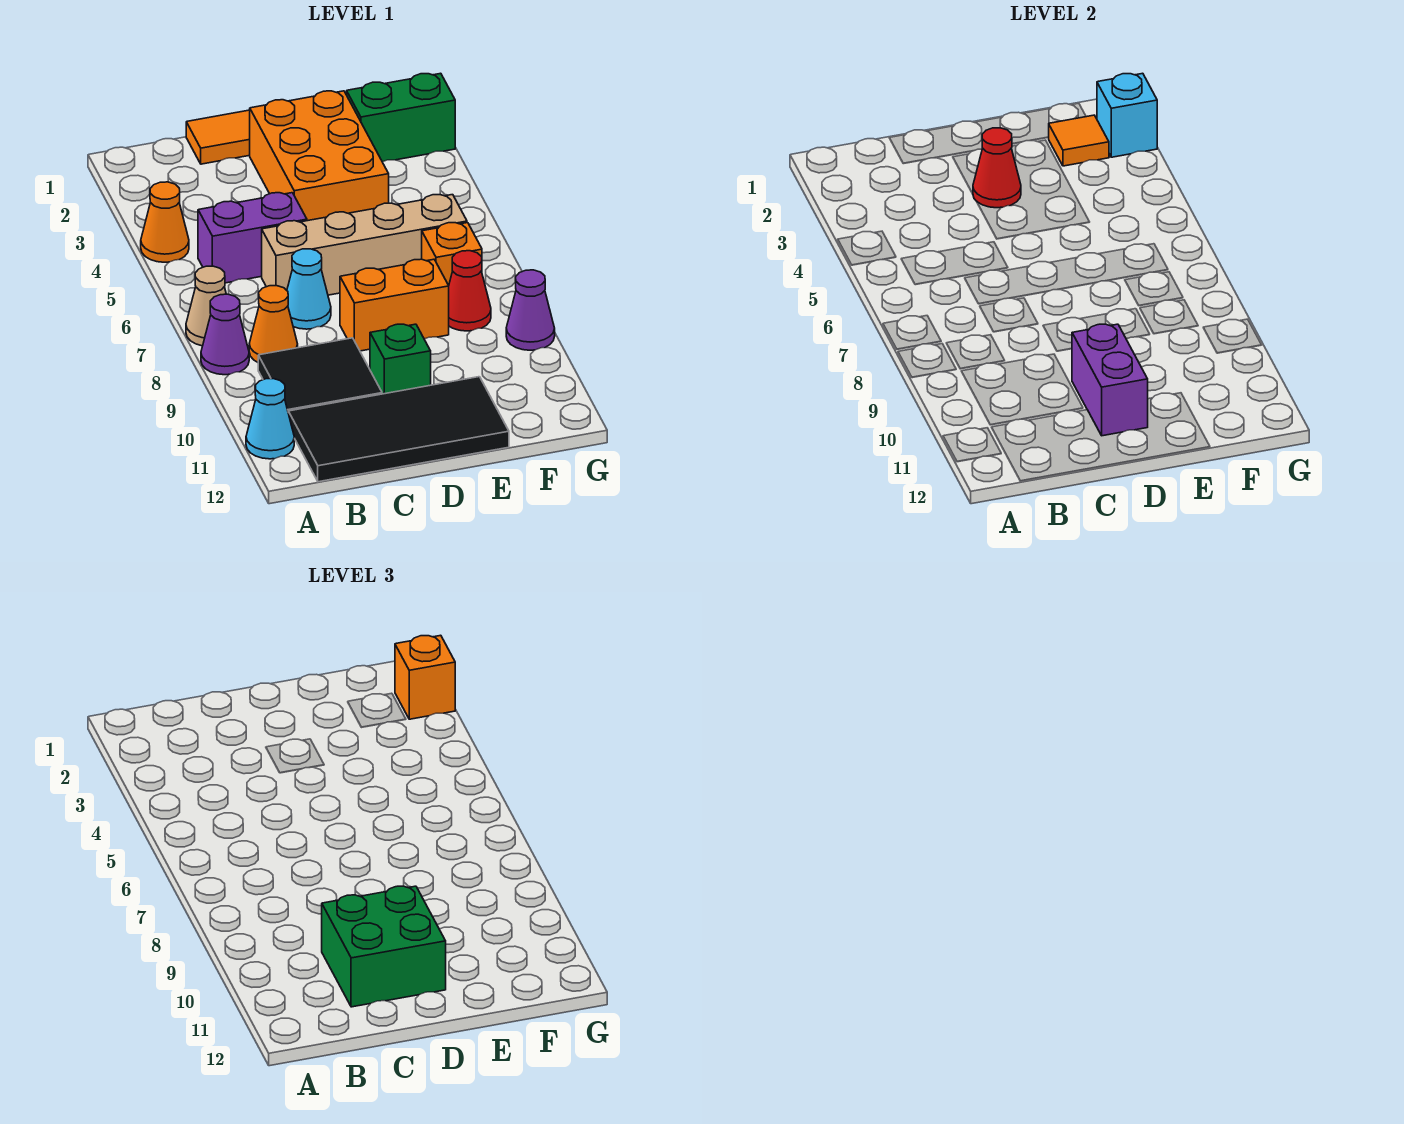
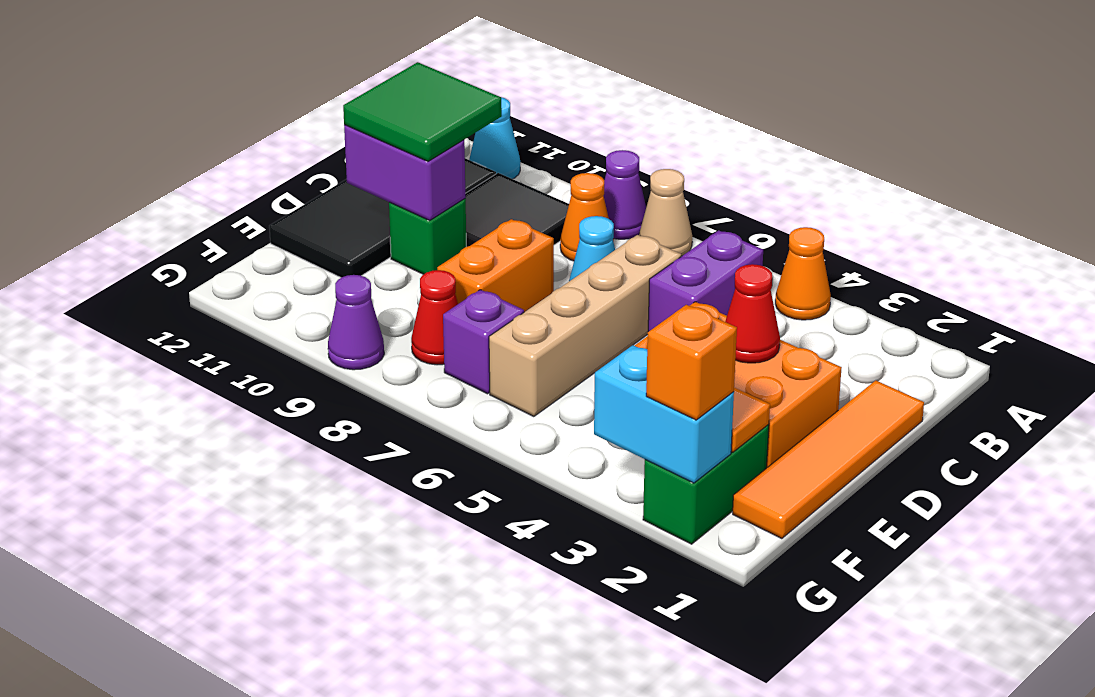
green 2x2 brick [322,886,446,1007] -> green 2x2 tile [343,62,502,161]
orange 1x1 brick [422,223,482,285] -> purple 1x1 brick [443,290,524,394]
cyan 1x1 brick [1097,73,1157,157] -> cyan 1x2 brick [594,345,734,483]

